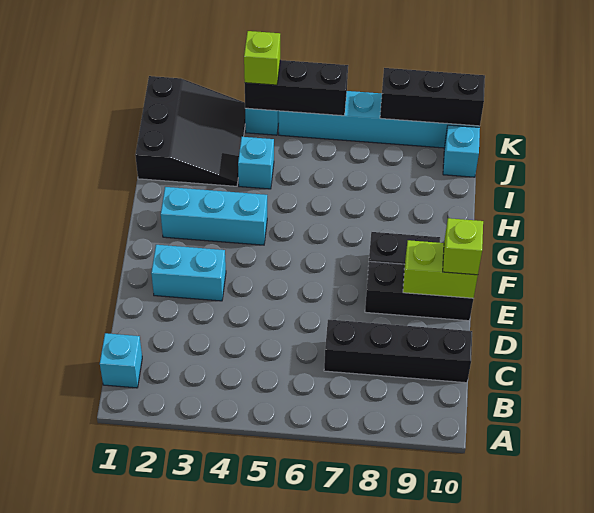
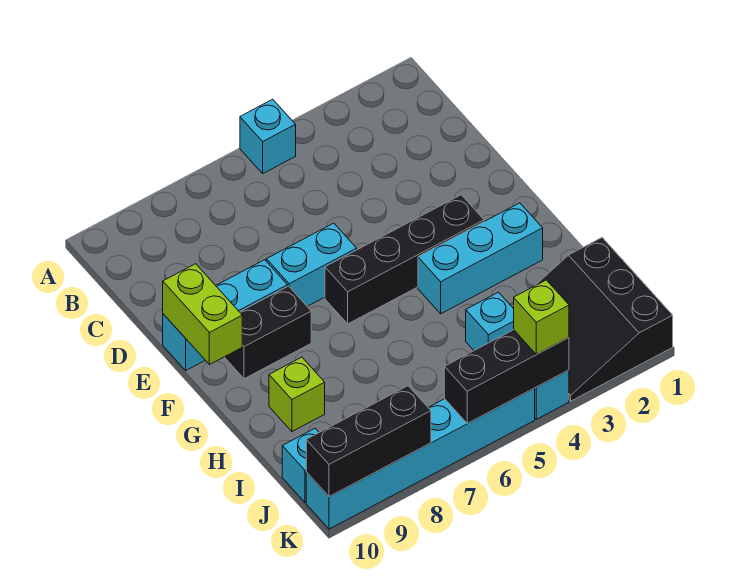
cyan 1x1 brick [100,333,142,388] -> cyan 1x1 brick moved to [240,99,296,173]
black 1x4 brick [324,320,472,383] -> black 1x4 brick moved to [325,195,484,324]
cyan 1x2 brick [151,245,226,301] -> cyan 1x2 brick moved to [266,223,357,306]
black 1x3 brick [365,261,474,321] -> cyan 1x3 brick [163,260,288,370]
lime 1x2 brick [403,240,478,298] -> lime 1x2 brick turned to [163,264,242,365]
lime 1x1 brick [443,218,483,275] -> lime 1x1 brick moved to [269,357,325,431]

